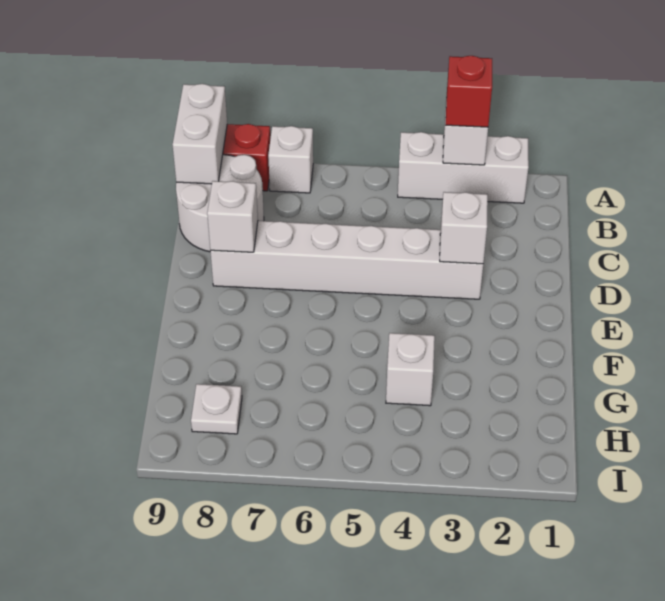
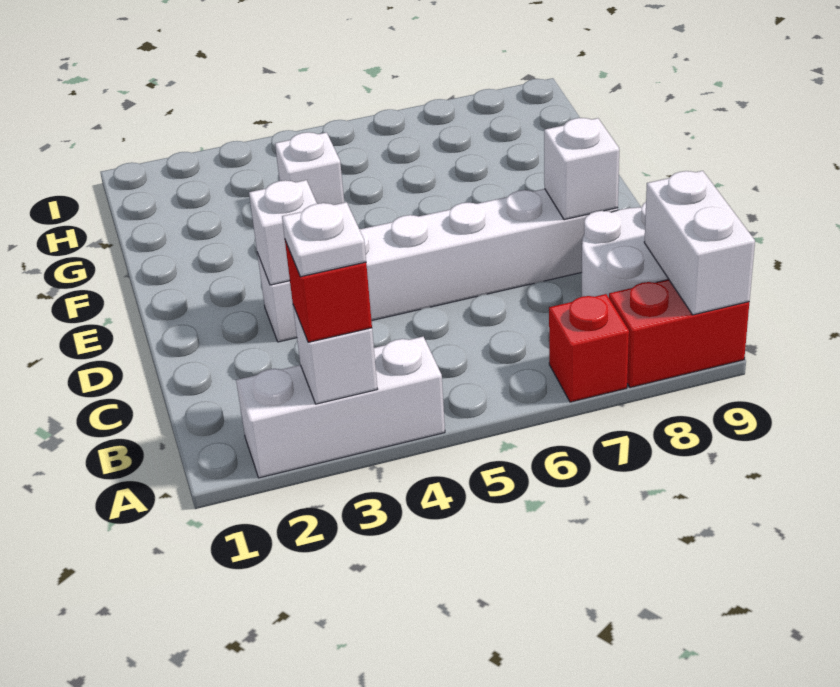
white 1x1 brick [268,126,313,193] -> red 1x1 brick [549,294,629,402]
white 1x1 plate [191,384,242,434] -> white 1x1 plate moved to [282,202,366,277]

